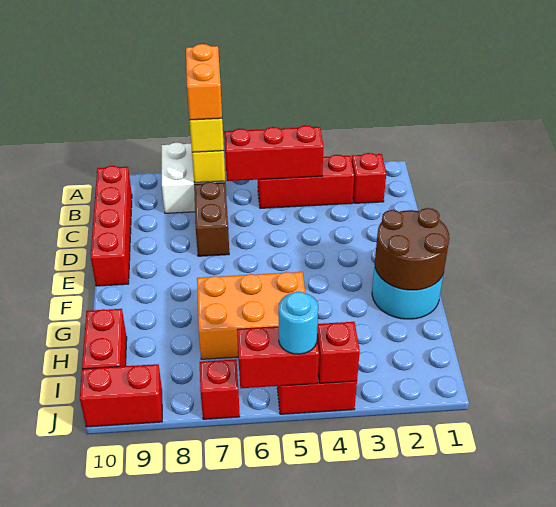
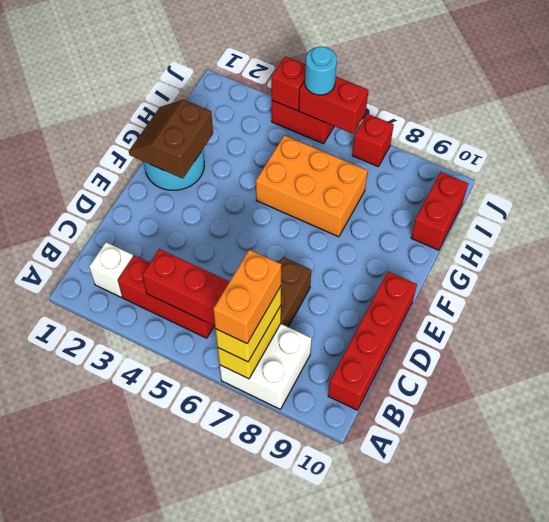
red 1x1 brick [352,153,386,203] -> white 1x1 brick [89,242,133,297]
brown 2x2 round brick [375,208,449,290] -> brown 2x2 slope [129,100,213,179]
red 1x2 brick [80,364,162,427] -> none

